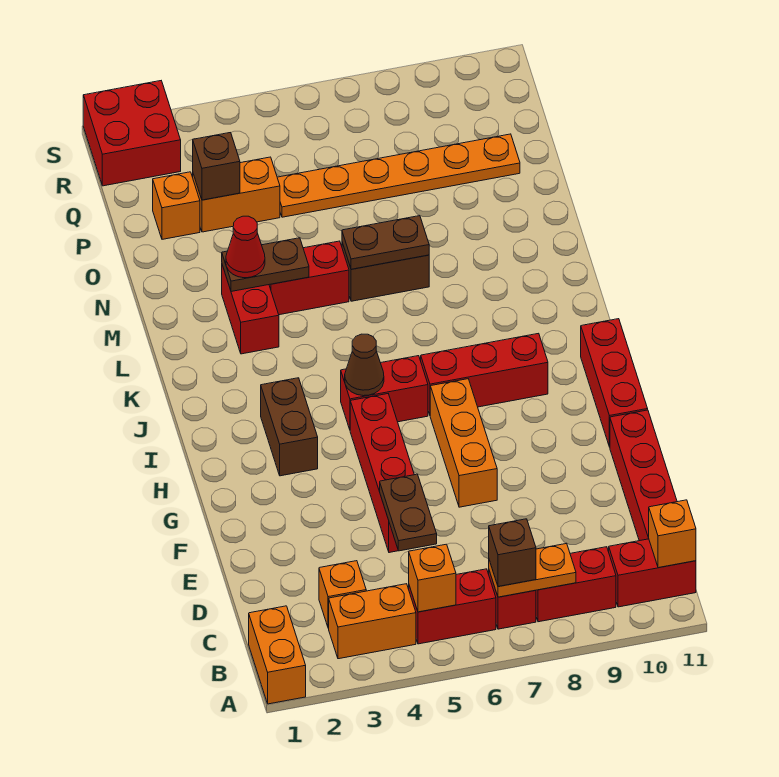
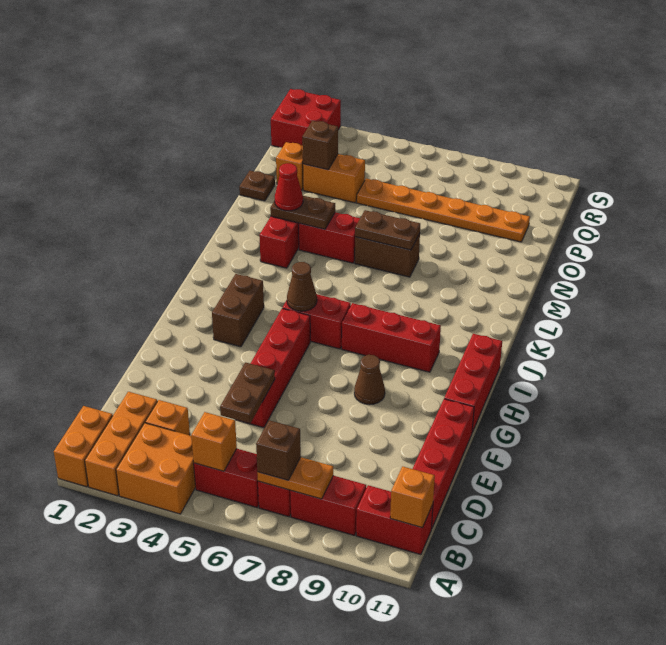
orange 1x2 brick [329,584,416,659] -> orange 2x2 brick [116,423,196,514]
orange 1x3 brick [430,379,497,507] -> orange 1x3 brick moved to [85,392,157,496]
none -> brown 1x1 cone [354,355,385,405]
none -> brown 1x1 plate [239,171,275,201]

